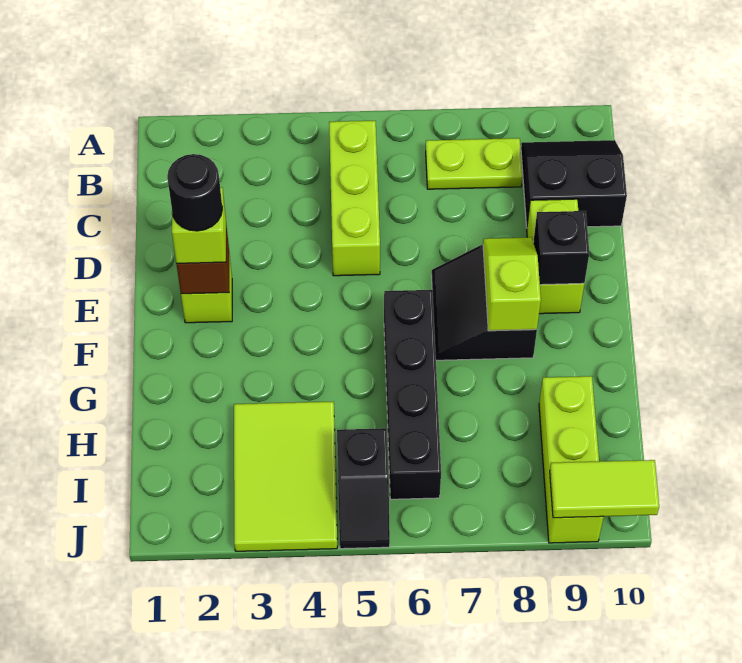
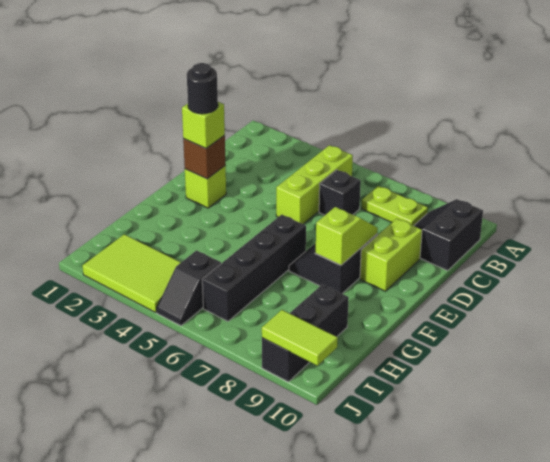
black 2x2 slope [521,140,627,227] -> black 2x2 slope turned to [414,199,483,271]
black 1x1 brick [533,211,589,285] -> black 1x1 brick moved to [319,170,361,215]
lime 2x3 tile [234,402,337,551] -> lime 2x3 tile turned to [83,234,181,312]
lime 1x3 brick [539,376,604,543] -> black 1x3 brick [262,284,349,382]

